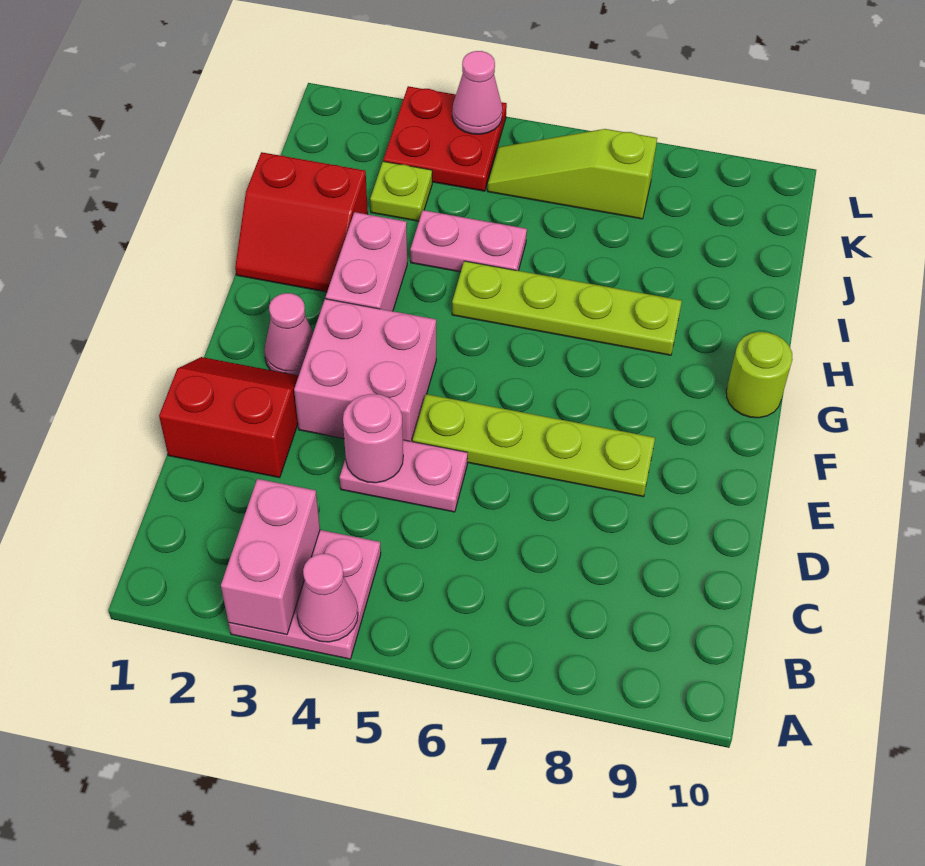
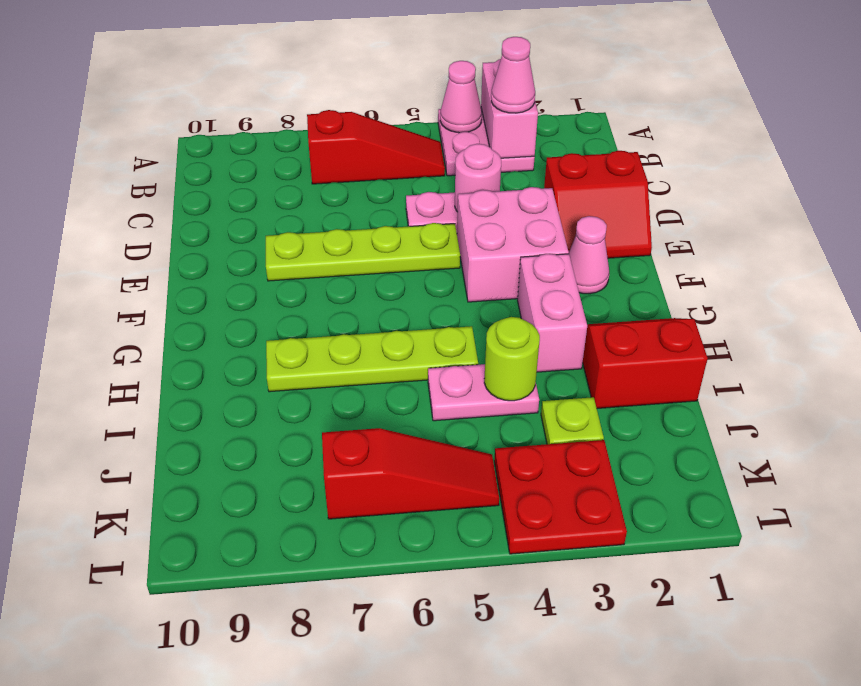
none -> red 1x3 slope [307,110,445,184]
lime 1x1 round brick [726,332,793,418] -> lime 1x1 round brick moved to [484,317,540,401]
lime 1x3 slope [487,129,657,219] -> red 1x3 slope [322,428,499,519]
pink 1x1 cone [452,51,502,134] -> pink 1x1 cone moved to [491,37,535,113]

